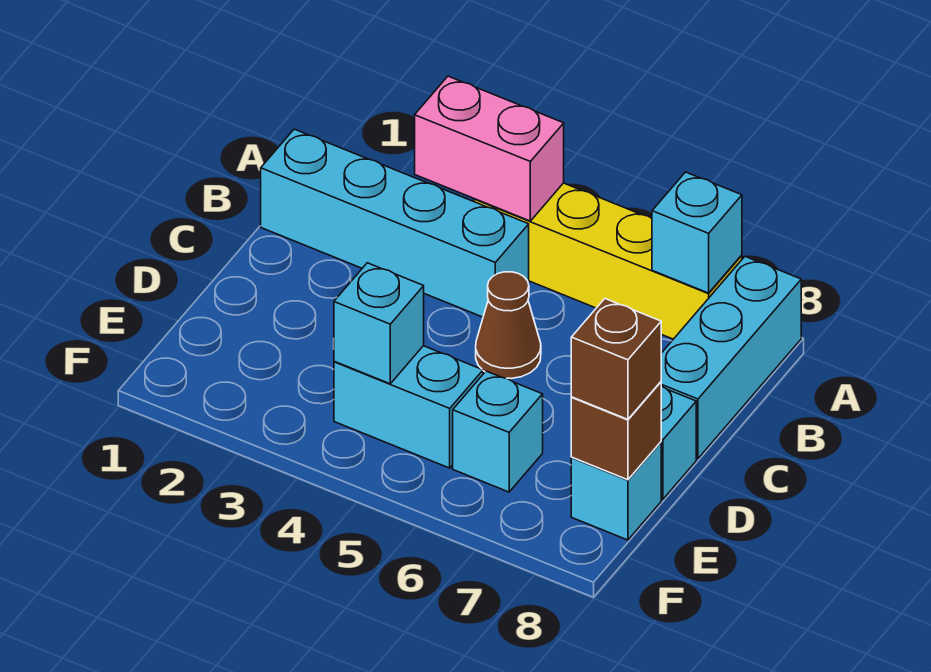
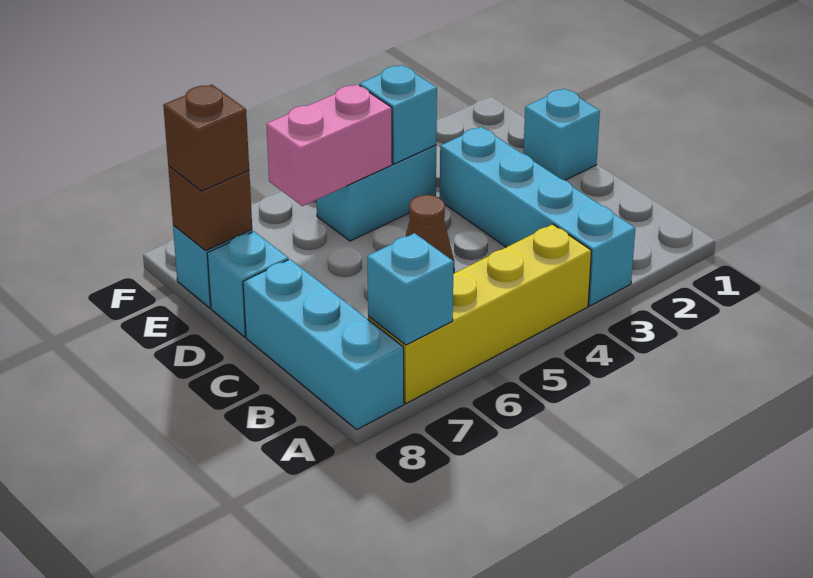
pink 1x2 brick [415,76,564,221] -> pink 1x2 brick moved to [266,84,392,206]
cyan 1x4 brick [261,129,529,317] -> cyan 1x4 brick turned to [440,127,635,306]
cyan 1x1 brick [453,371,543,492] -> cyan 1x1 brick moved to [523,89,600,180]

